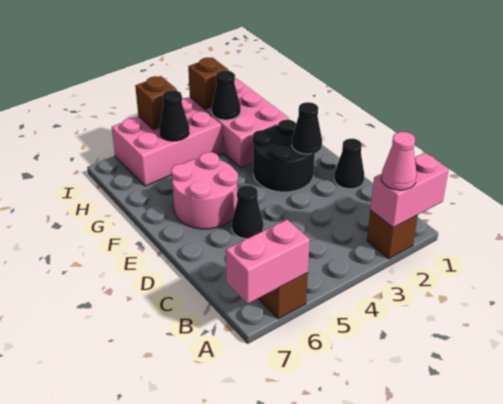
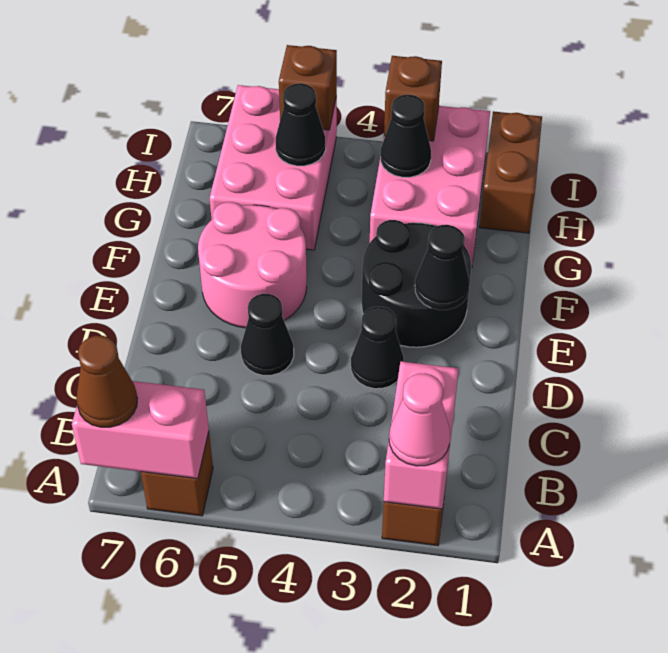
pink 1x2 brick [370,153,449,228] -> pink 1x2 brick turned to [384,362,459,509]
none -> brown 1x1 cone [76,336,137,427]
black 1x1 cone [334,139,364,189] -> black 1x1 cone moved to [351,307,404,389]
none -> brown 1x2 brick [479,111,542,233]
pink 2x3 brick [112,97,222,186] -> pink 2x3 brick turned to [210,85,337,250]

